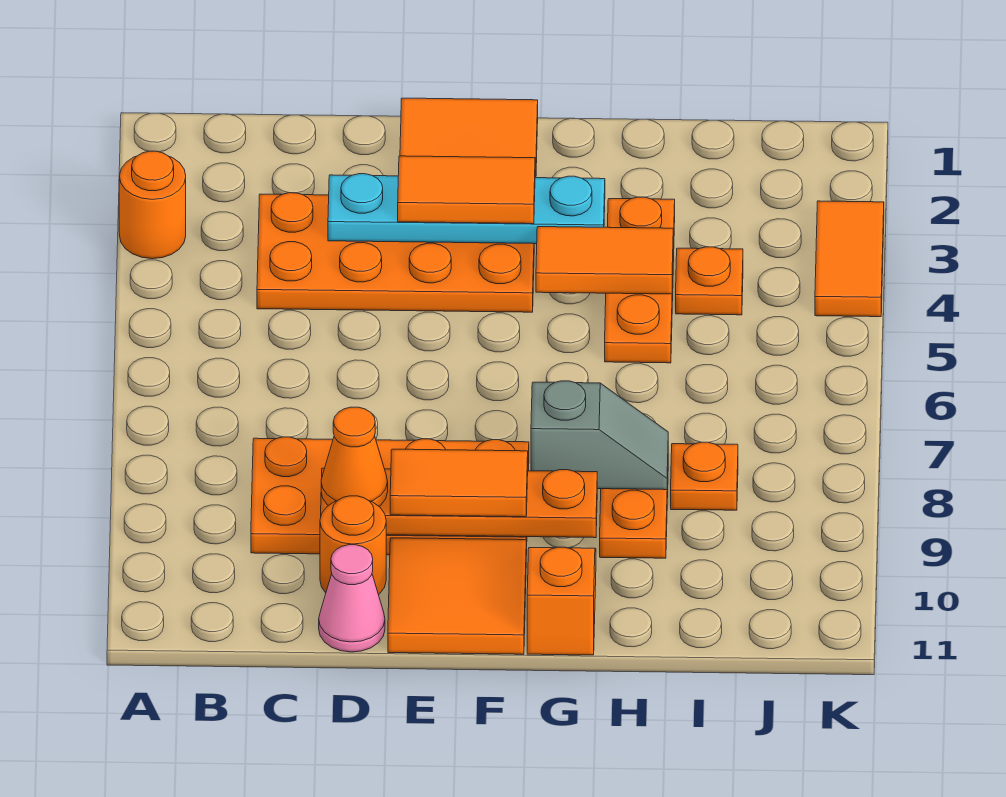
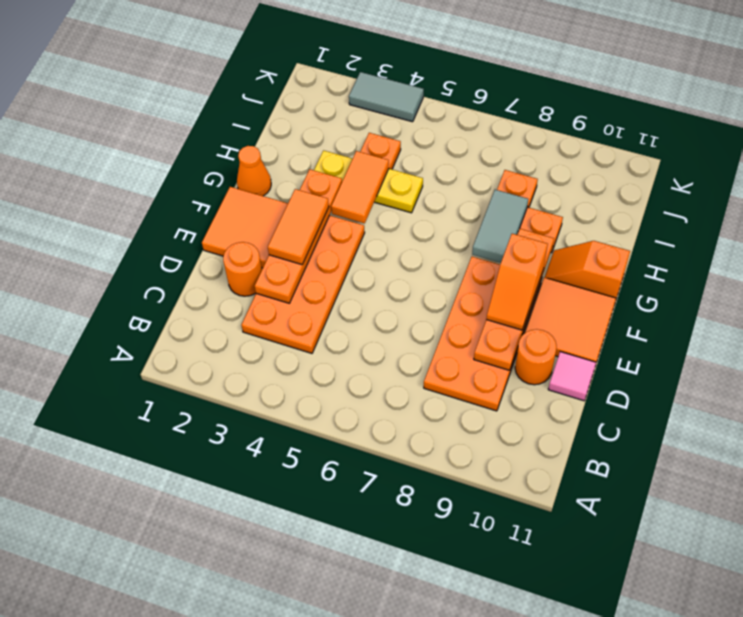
orange 1x1 round brick [119,151,186,259] -> orange 1x1 round brick moved to [223,242,262,296]
cyan 1x4 plate [328,174,605,244] -> orange 1x4 plate [255,169,342,303]
orange 1x1 cone [321,407,388,506] -> orange 1x1 cone moved to [237,146,271,196]
pink 1x1 cone [319,545,385,652] -> pink 1x1 tile [548,352,596,401]
orange 1x2 tile [390,449,528,517] -> orange 1x2 slope [486,234,548,330]
grey 1x2 slope [531,381,668,490] -> grey 1x2 tile [472,190,528,263]
orange 1x3 plate [605,197,675,363] -> yellow 1x3 plate [314,150,423,213]
orange 1x2 tile [815,201,884,317] -> grey 1x2 tile [349,72,424,122]

